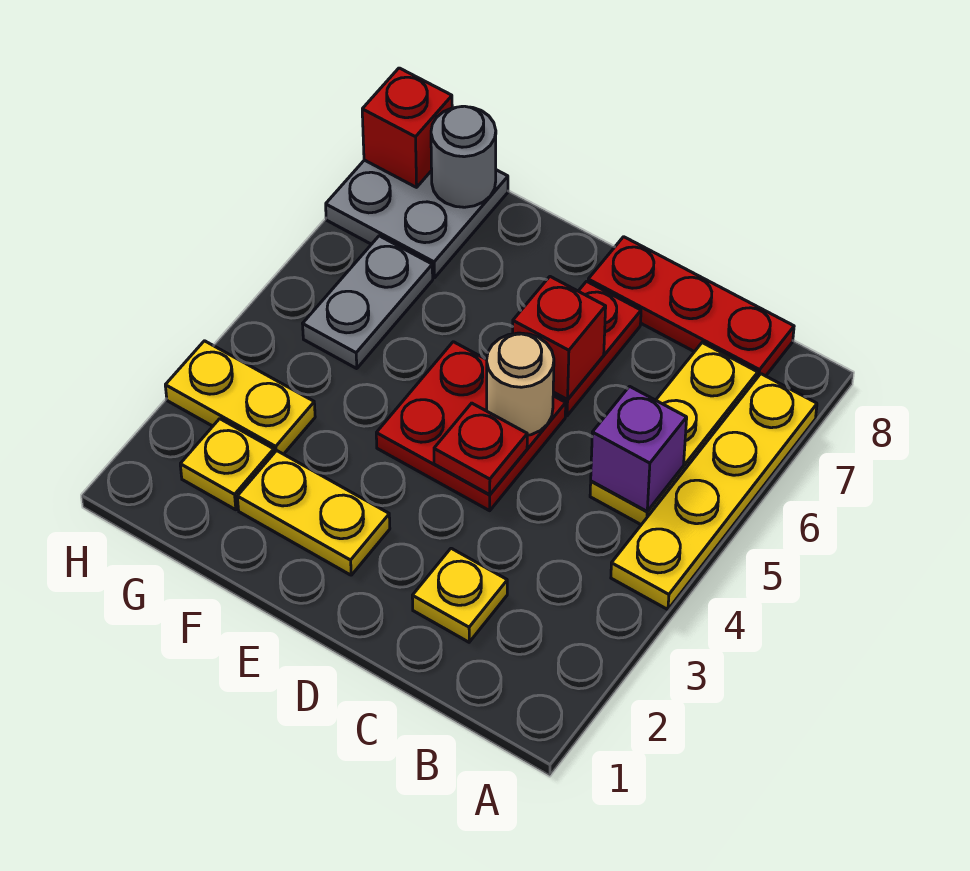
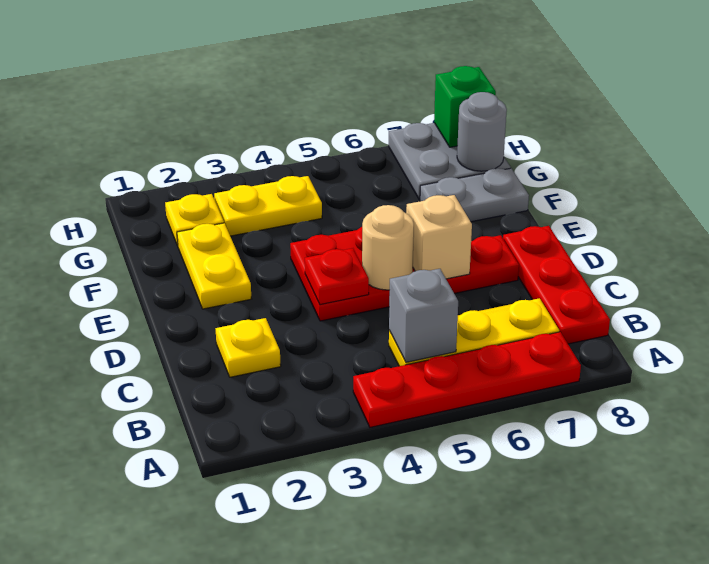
yellow 1x4 plate [611,374,817,610] -> red 1x4 plate [353,332,581,427]
purple 1x1 brick [591,386,687,511] -> grey 1x1 brick [389,269,458,362]
red 1x1 brick [513,277,606,400] -> tan 1x1 brick [406,195,472,279]
yellow 1x2 plate [165,341,315,454] -> yellow 1x2 plate turned to [214,176,322,236]
grey 1x2 plate [303,236,433,369] -> grey 1x2 plate moved to [420,168,529,222]
red 1x1 brick [362,68,452,187] -> green 1x1 brick [434,66,496,147]

